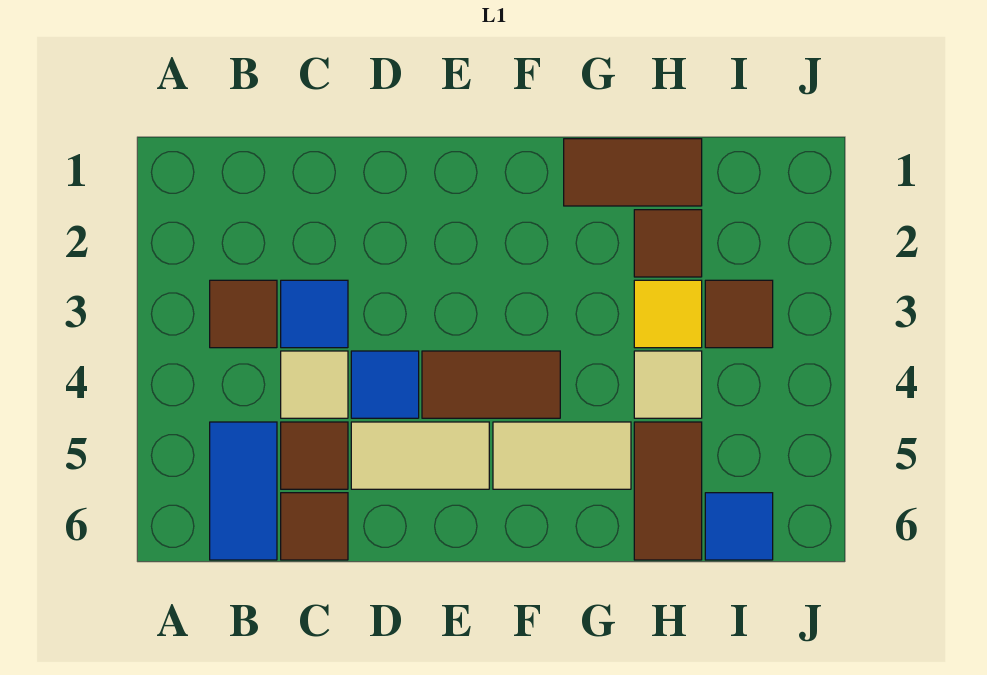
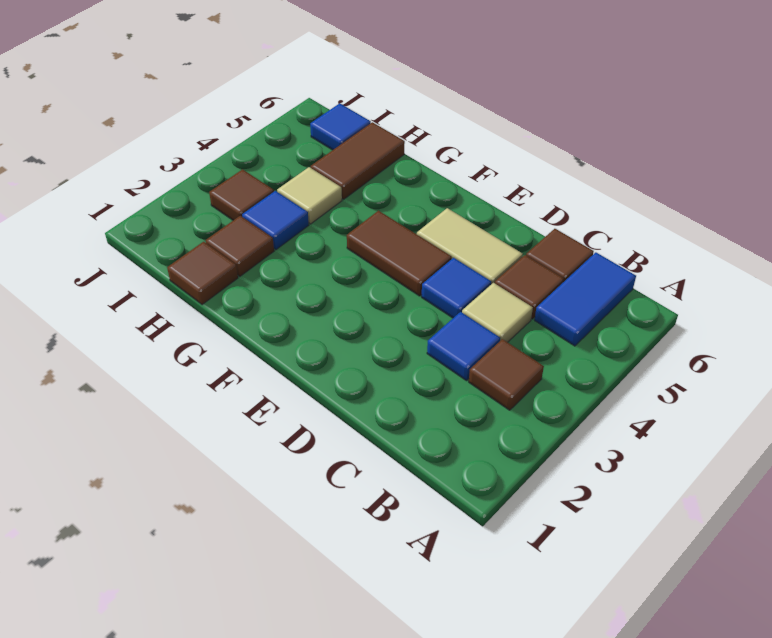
tan 1x2 tile [493,422,631,489] -> none
brown 1x2 tile [564,139,702,206] -> brown 1x1 tile [167,242,238,305]
yellow 1x1 tile [634,280,702,348] -> blue 1x1 tile [242,191,309,250]

